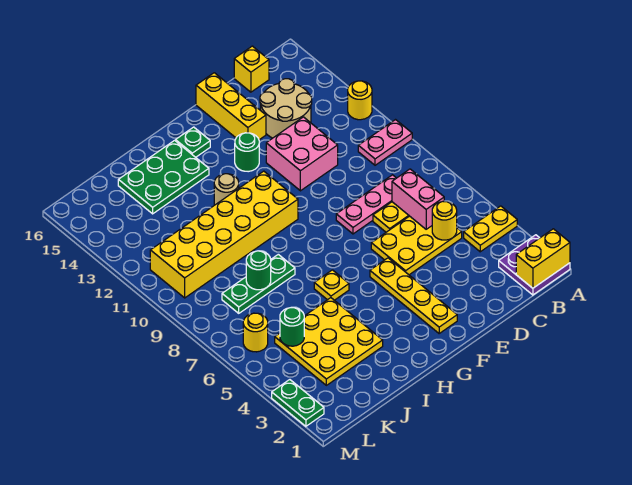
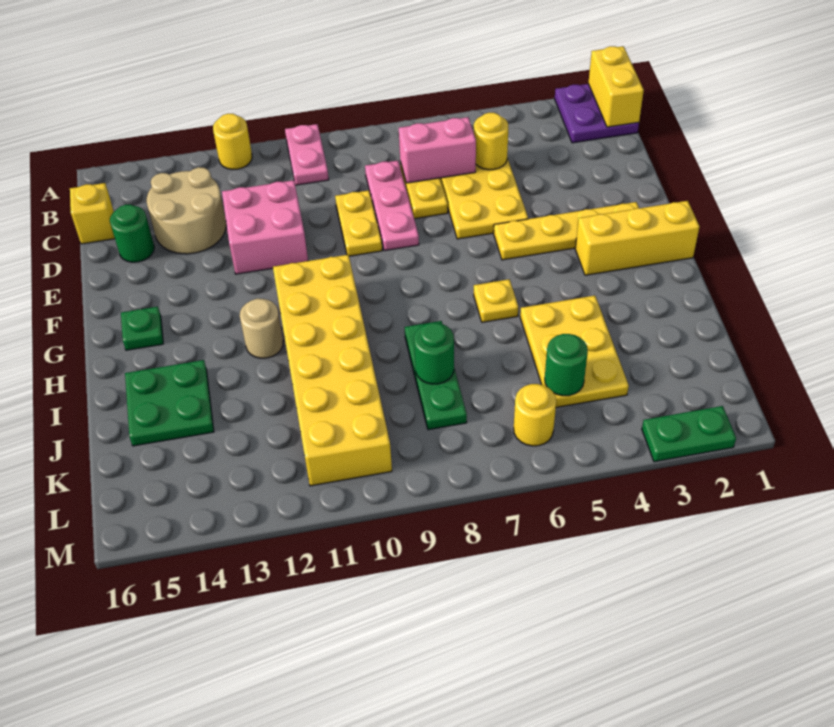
yellow 1x2 plate [464,206,517,252] -> yellow 1x2 plate moved to [335,191,382,256]
yellow 1x3 brick [196,73,266,140] -> yellow 1x3 brick moved to [575,201,699,275]
green 1x1 round brick [235,133,259,172] -> green 1x1 round brick moved to [110,205,154,262]
green 2x3 plate [118,140,209,214] -> green 2x2 plate [125,360,214,446]
yellow 3x3 plate [275,298,383,385] -> yellow 2x3 plate [520,296,629,407]

